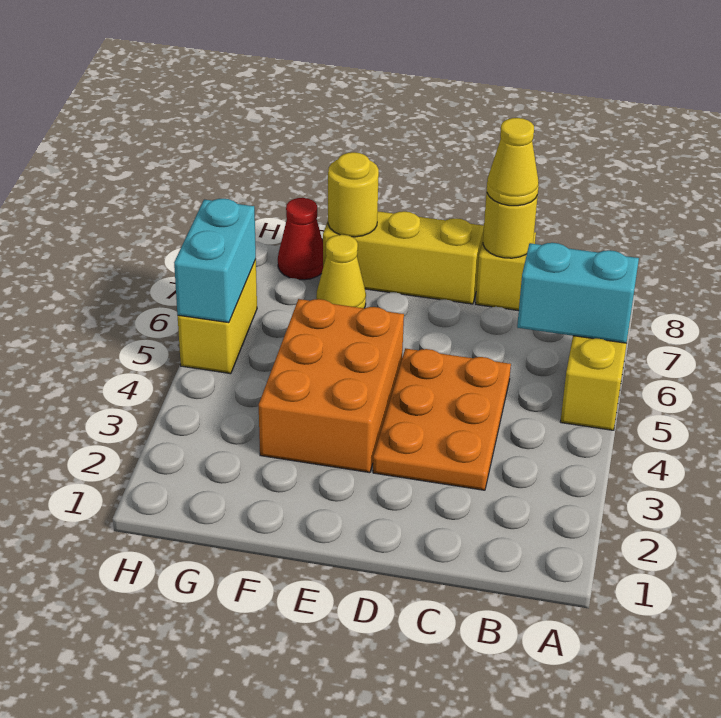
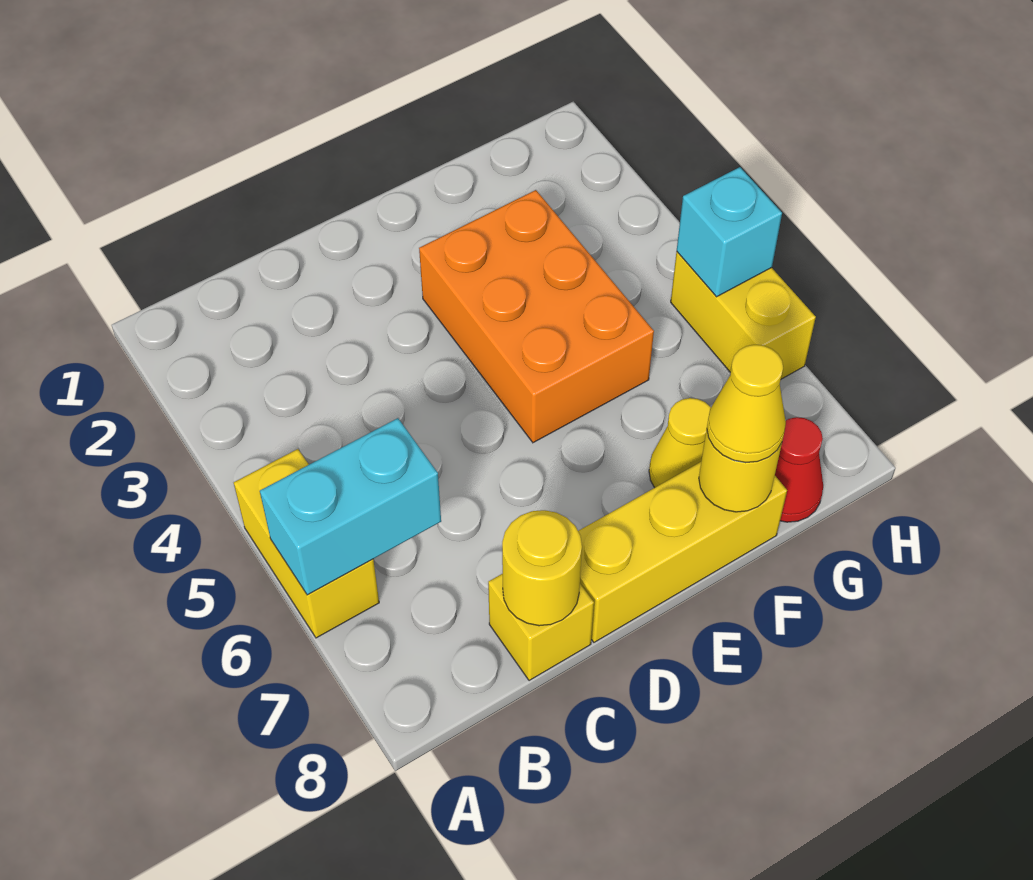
orange 2x3 plate [373,348,511,490] -> none
yellow 1x1 cone [487,118,539,206] -> yellow 1x1 cone moved to [707,345,786,463]
cyan 1x2 brick [174,199,256,323] -> cyan 1x1 brick [677,167,782,297]

